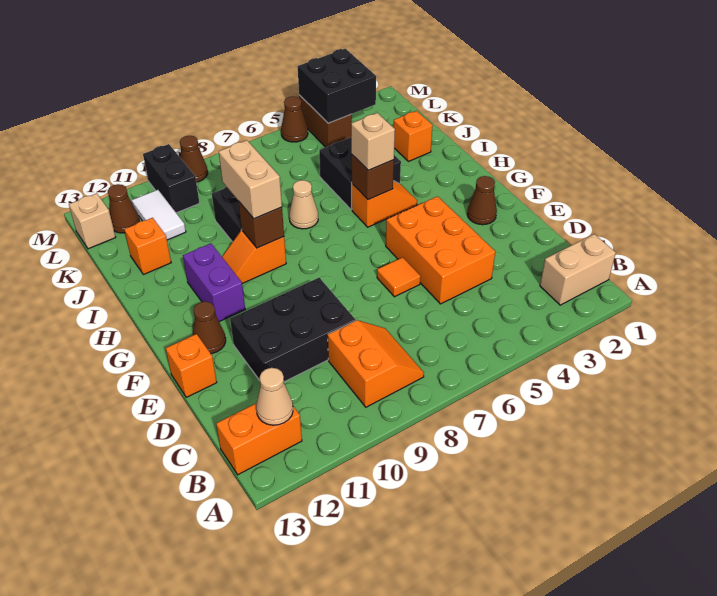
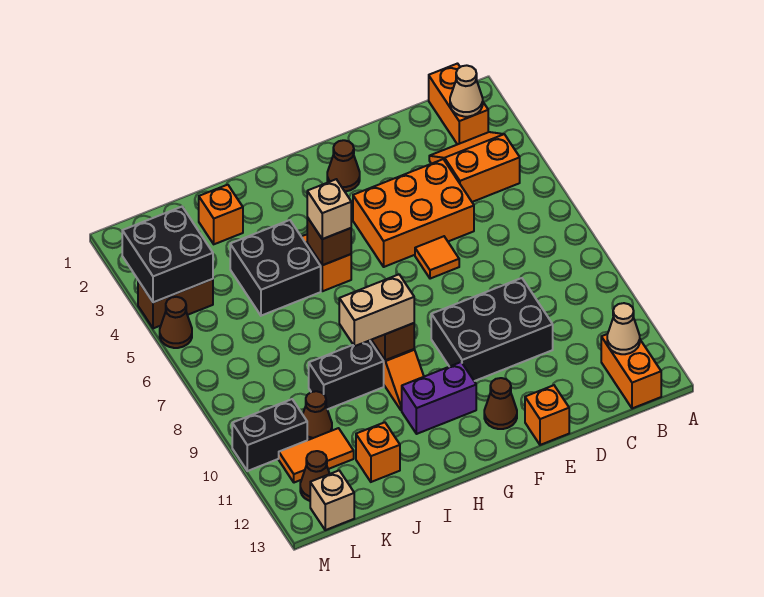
tan 1x2 brick [540,234,616,305] -> orange 1x2 brick [429,64,488,145]
orange 2x2 slope [328,320,424,407] -> orange 2x2 slope moved to [429,132,520,202]
black 2x3 brick [230,278,355,382] -> black 2x3 brick turned to [431,278,553,381]
tan 1x1 cone [289,180,318,229] -> tan 1x1 cone moved to [450,65,483,117]
white 1x2 tile [132,190,186,240] -> orange 1x2 tile [279,428,354,483]
brown 1x1 cone [180,136,208,182] -> brown 1x1 cone moved to [303,391,332,440]

